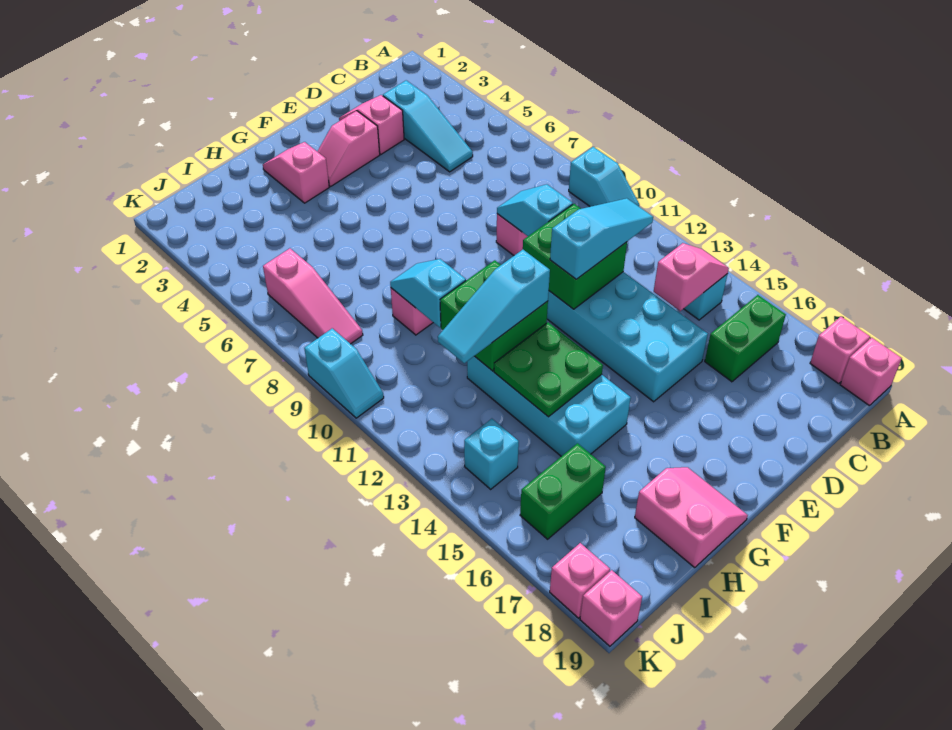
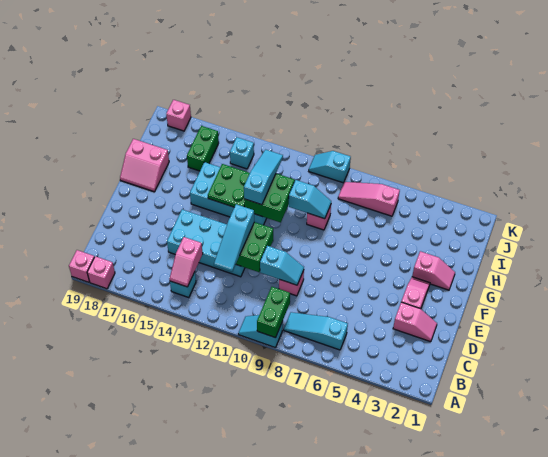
green 1x2 brick [705,295,786,382] -> green 1x2 brick moved to [257,287,290,338]
cyan 1x3 slope [383,80,473,172] -> cyan 1x3 slope moved to [284,312,348,350]
pink 1x1 brick [580,570,642,646] -> none

